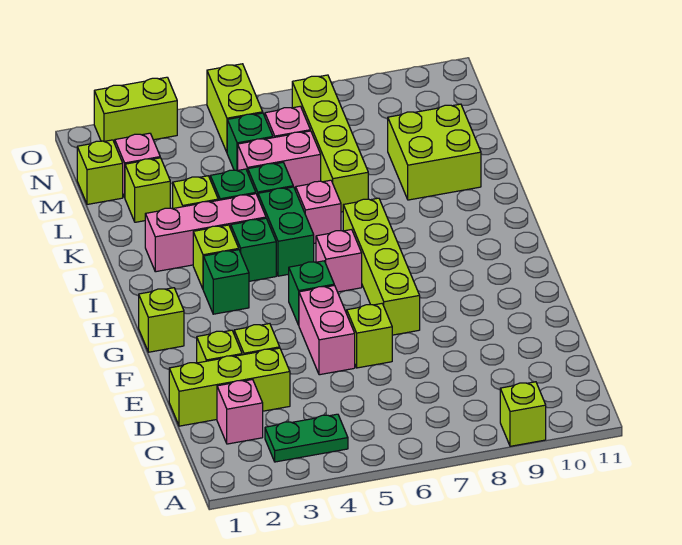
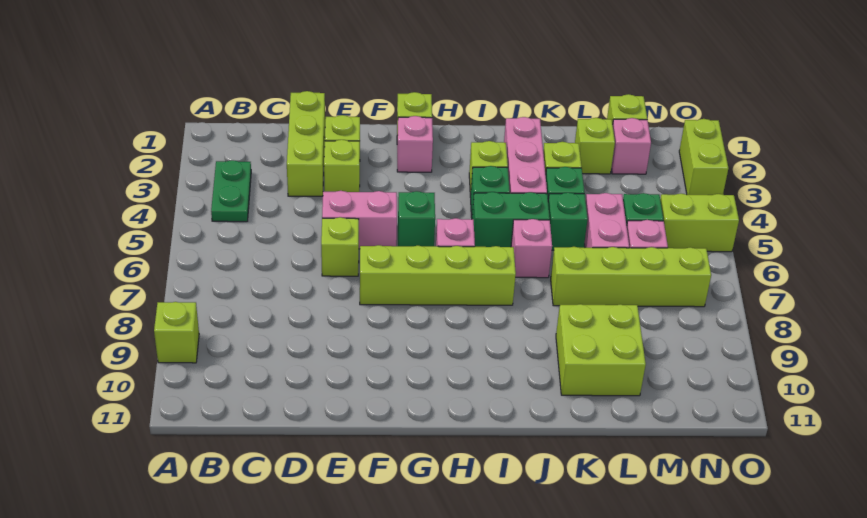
pink 1x1 brick [217,380,263,444] -> pink 1x1 brick moved to [397,116,433,172]
green 1x1 brick [203,250,249,314] -> none

